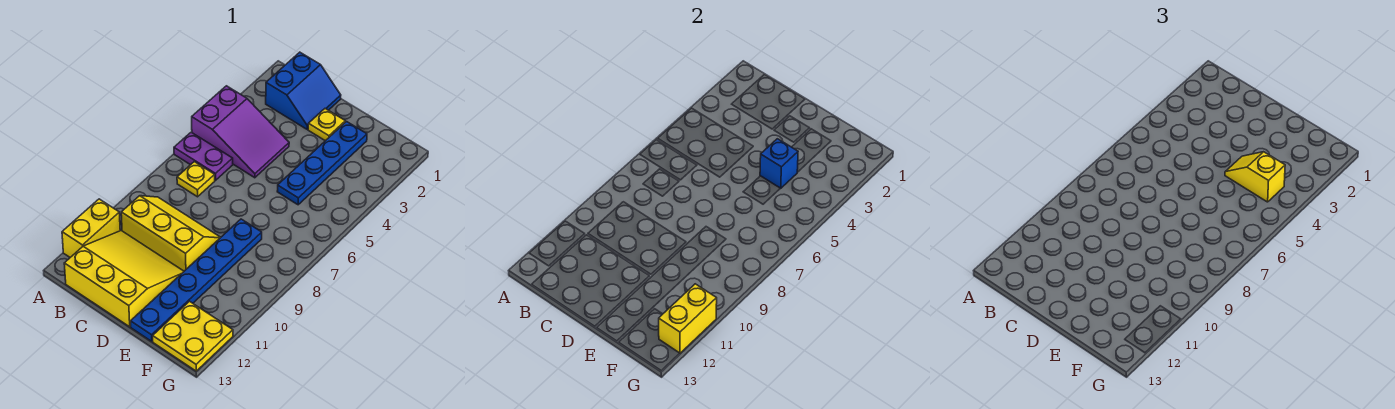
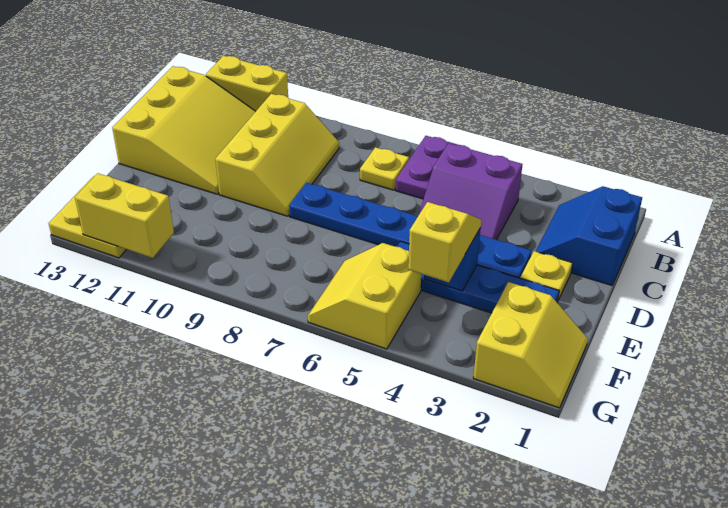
purple 2x3 slope [192,86,289,178] -> purple 2x2 slope [418,143,522,240]
blue 2x2 slope [266,52,341,129] -> blue 2x2 slope turned to [536,186,642,285]
blue 1x6 plate [131,219,262,341] -> blue 1x6 plate moved to [289,183,532,278]
none -> yellow 2x2 slope [473,282,588,408]
none -> yellow 2x2 slope [308,243,421,349]

